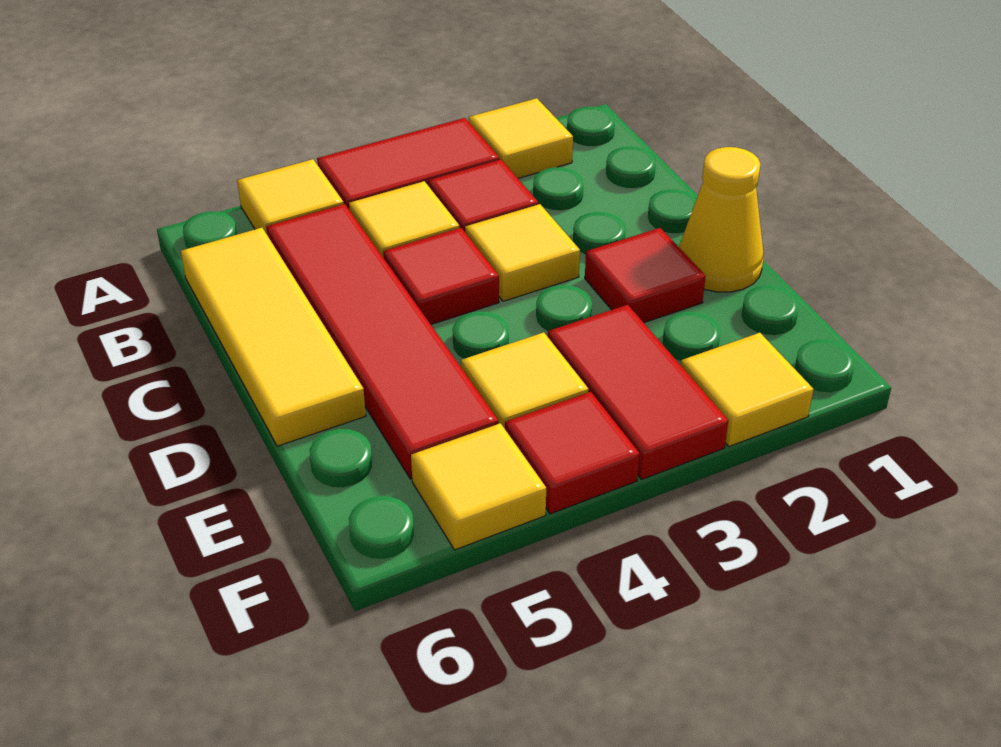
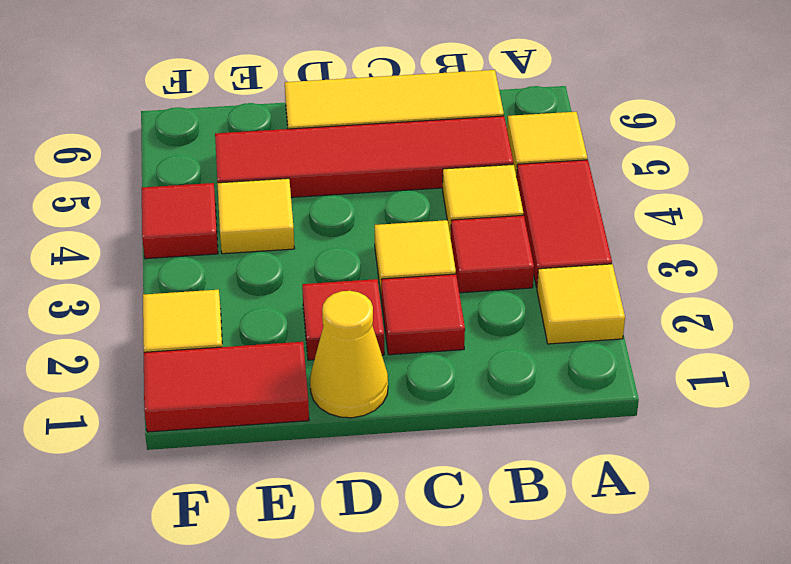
red 1x1 tile [383,228,499,324] -> red 1x1 tile moved to [381,274,465,355]
red 1x2 tile [548,305,729,479] -> red 1x2 tile moved to [144,342,309,432]
yellow 1x1 tile [411,423,546,550] -> none

